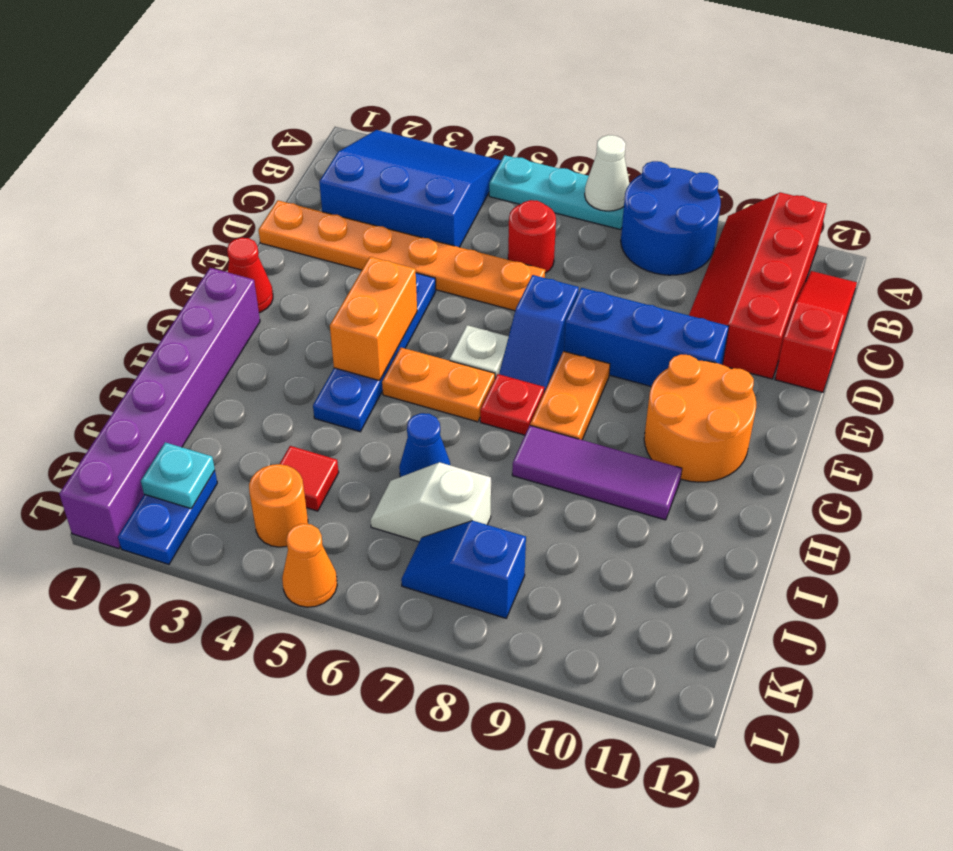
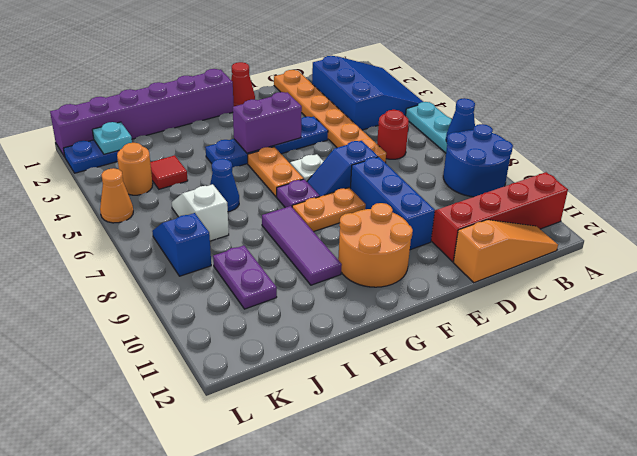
white 1x1 cone [585,135,629,211] -> blue 1x1 cone [446,98,475,141]
red 1x3 slope [775,271,857,392] -> orange 1x3 slope [453,220,558,283]
orange 1x2 brick [330,257,417,381] -> purple 1x2 brick [233,92,302,153]
red 1x1 plate [480,374,544,435] -> purple 1x1 plate [277,179,320,208]
none -> purple 1x2 plate [213,246,277,309]

